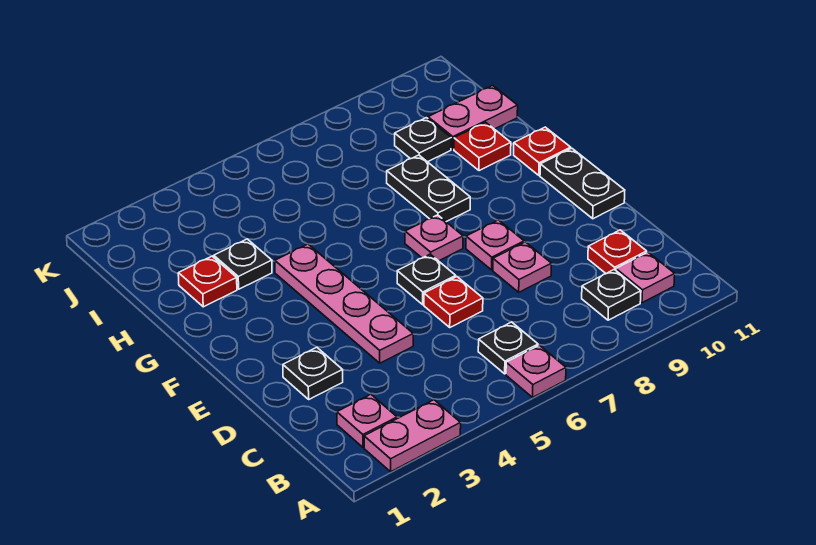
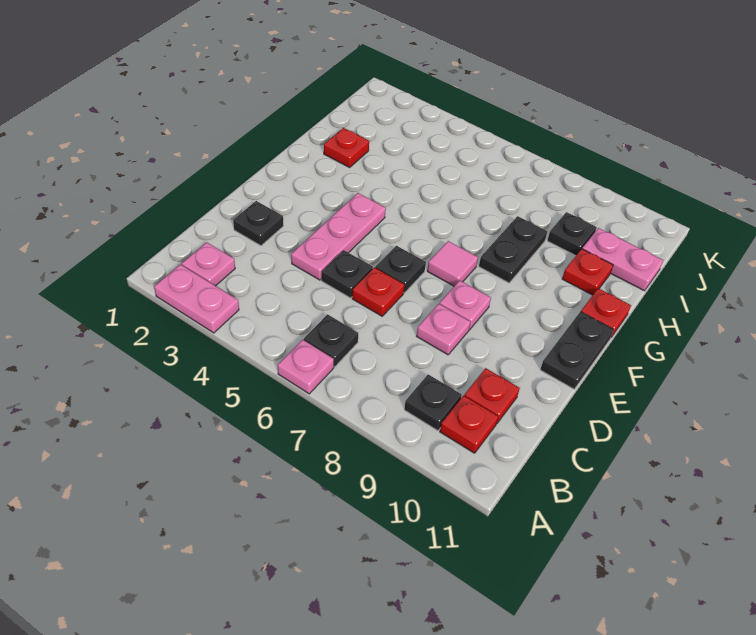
pink 1x1 plate [616,252,675,303] -> red 1x1 plate [440,396,498,453]
pink 1x4 plate [275,244,413,363] -> pink 1x3 plate [291,193,386,280]
pink 1x1 plate [405,215,463,261] -> pink 1x1 tile [427,241,478,286]
black 1x1 plate [214,239,272,289] -> black 1x1 plate moved to [321,250,373,298]

